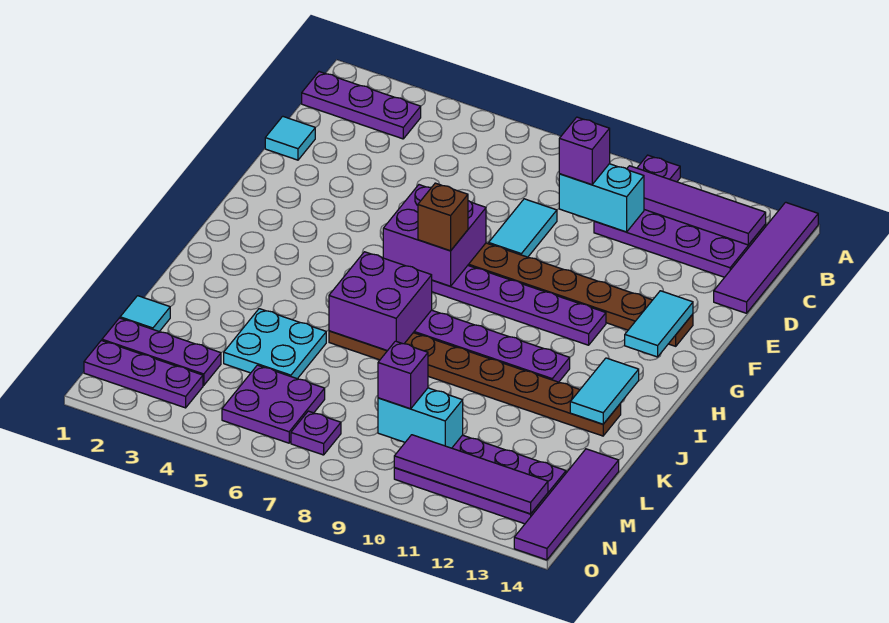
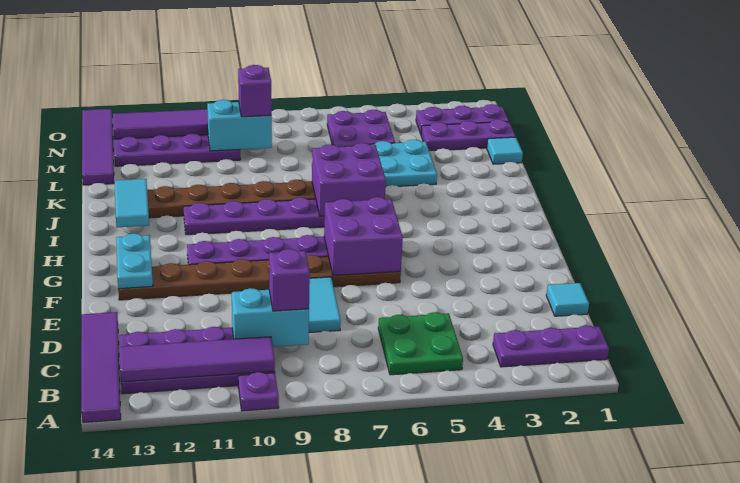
none -> green 2x2 plate [378,312,463,375]
cyan 1x2 tile [625,291,693,357] -> cyan 1x2 plate [116,234,153,289]
brown 1x1 brick [418,183,468,251] -> none
purple 1x1 plate [291,411,341,455] -> none

